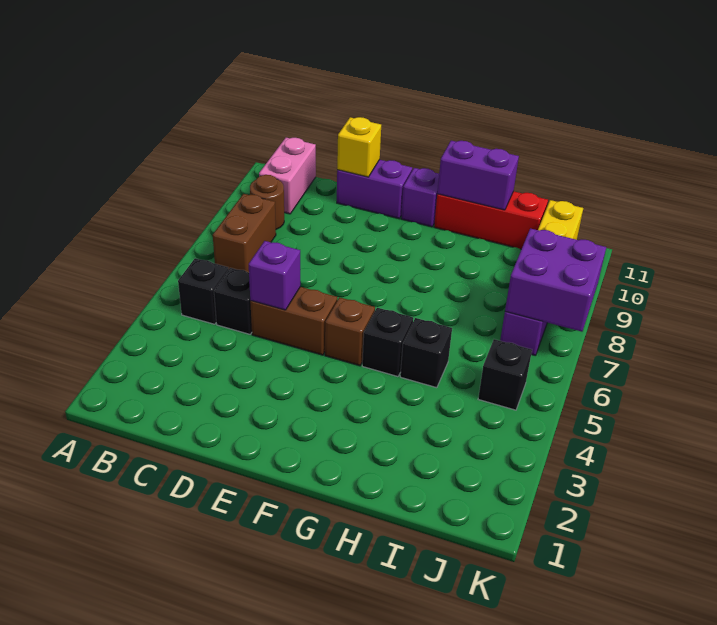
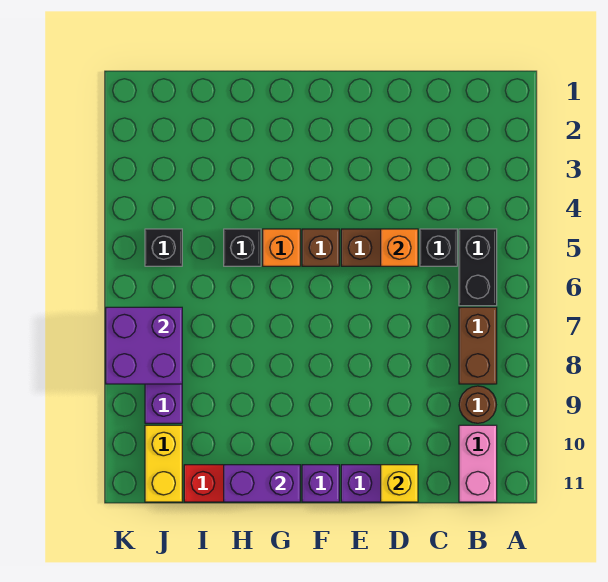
black 1x1 brick [178,258,229,324] -> black 1x2 brick [459,229,497,306]
purple 1x1 brick [249,241,300,310] -> orange 1x1 brick [381,229,418,266]
black 1x1 brick [362,308,413,377] -> orange 1x1 brick [263,229,300,266]

